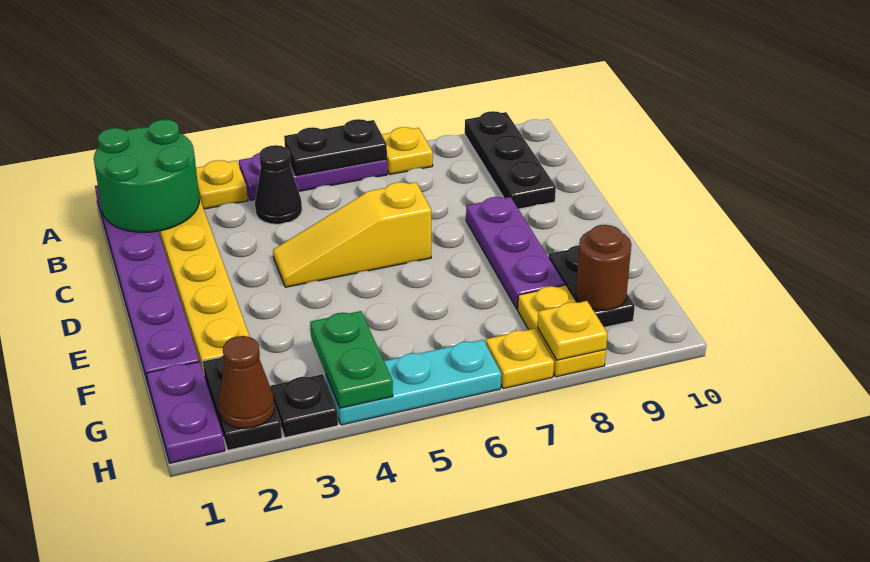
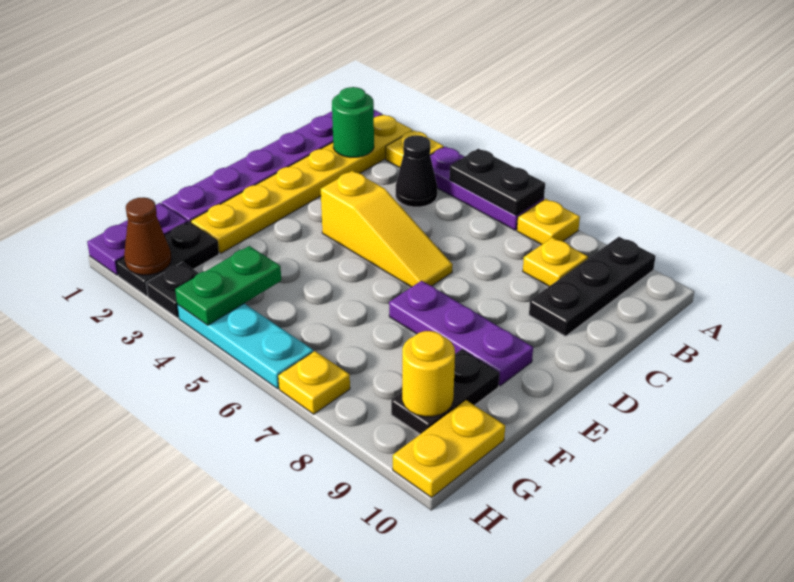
green 2x2 round brick [94,119,199,232] -> green 1x1 round brick [332,87,374,157]
yellow 1x3 slope [273,182,431,287] -> yellow 1x3 slope turned to [321,171,453,287]
purple 1x3 plate [466,197,565,309] -> purple 1x3 plate turned to [389,281,533,386]
yellow 1x2 plate [518,285,606,377] -> yellow 1x2 plate moved to [393,400,505,498]
brown 1x1 round brick [576,225,631,311] -> yellow 1x1 round brick [402,331,455,417]
yellow 1x1 plate [538,301,608,360] -> yellow 1x1 plate moved to [523,237,588,286]

